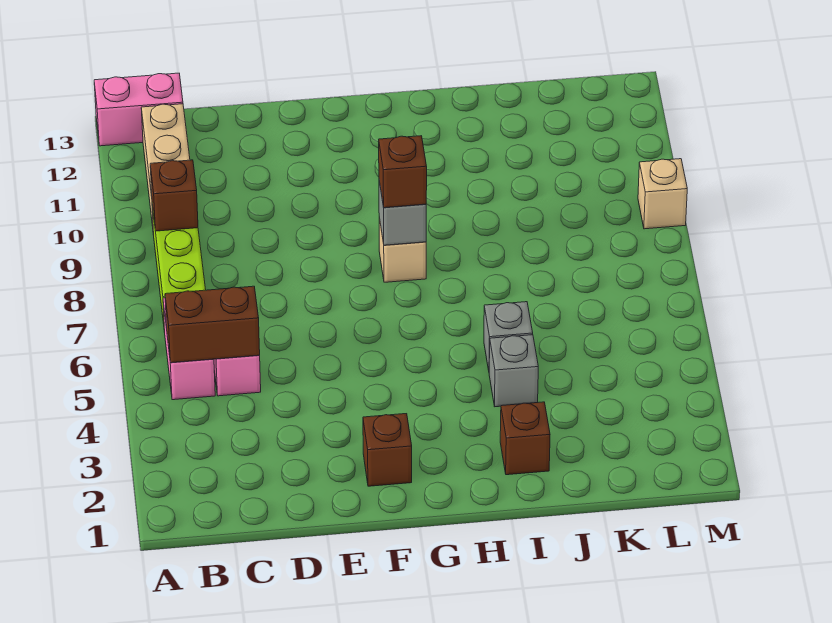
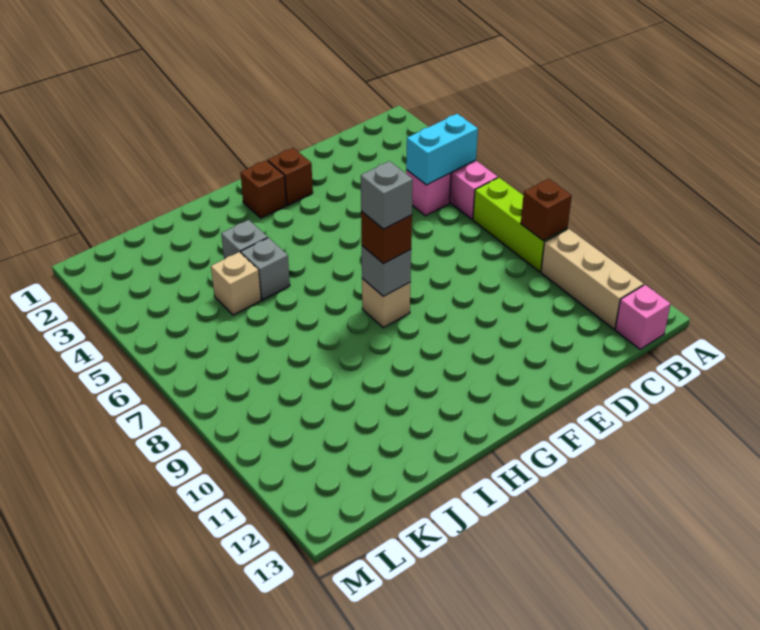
pink 1x2 brick [94,73,183,146] -> pink 1x1 brick [615,285,671,349]
brown 1x2 brick [165,286,260,363] -> cyan 1x2 brick [406,114,478,185]
none -> grey 1x1 brick [361,161,413,229]
brown 1x1 brick [500,402,550,475] -> brown 1x1 brick moved to [240,160,286,218]
tan 1x1 brick [638,159,687,229] -> tan 1x1 brick moved to [211,252,261,315]

